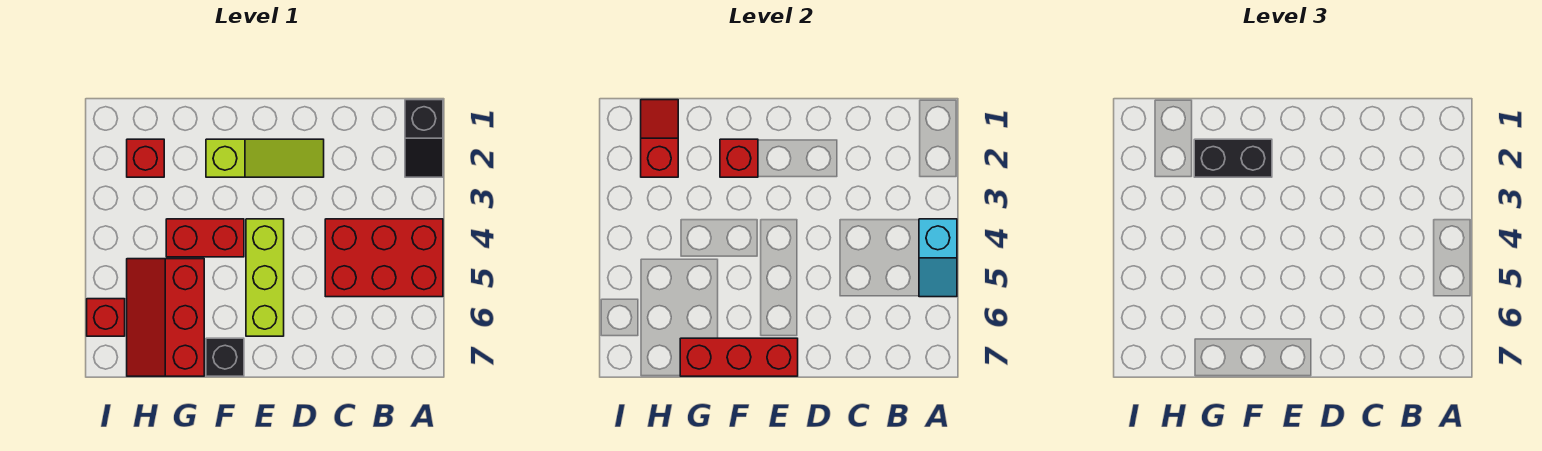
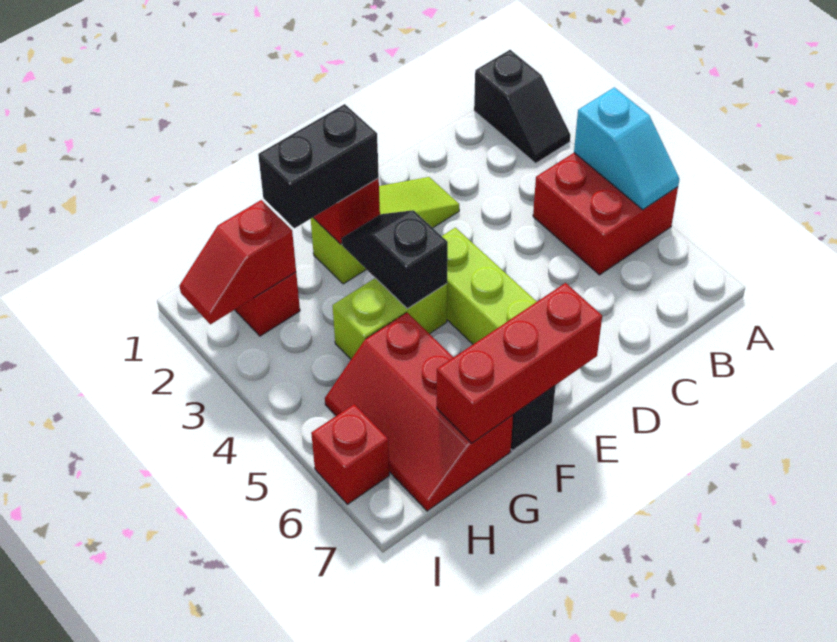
red 2x3 brick [325,219,443,297] -> red 2x2 brick [533,153,678,275]
none -> black 1x2 slope [342,210,448,309]
red 1x2 brick [166,219,244,257] -> lime 1x2 brick [333,278,447,359]
red 1x2 slope [641,100,678,177] -> red 1x2 slope turned to [179,200,296,324]

